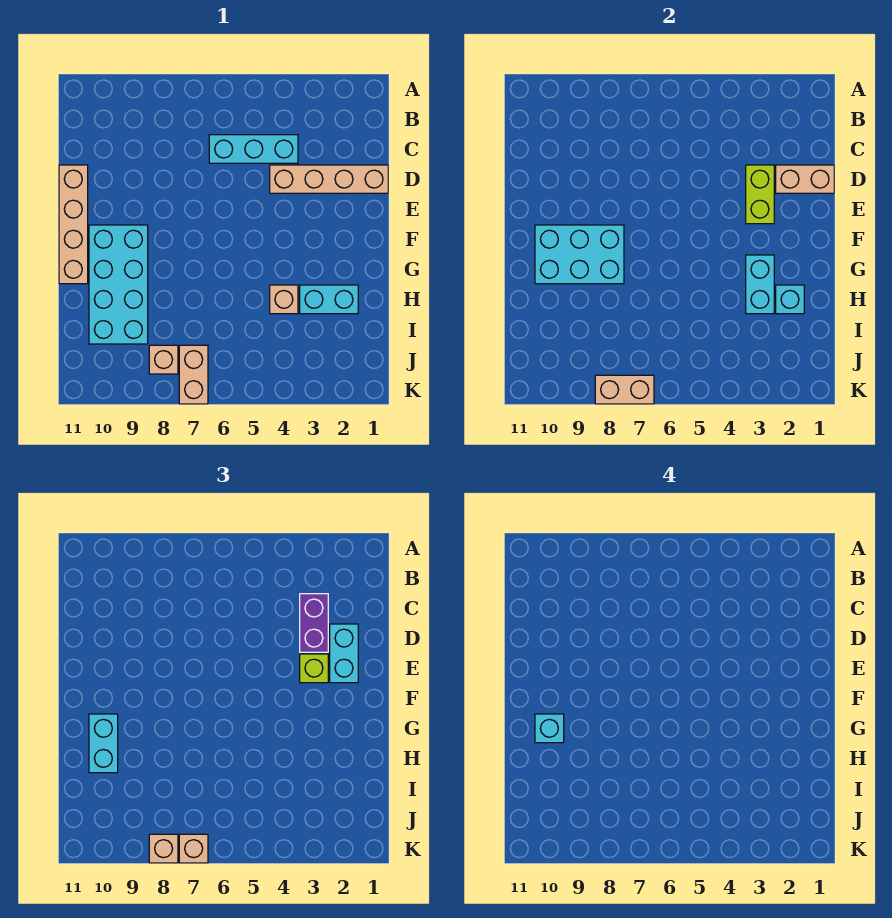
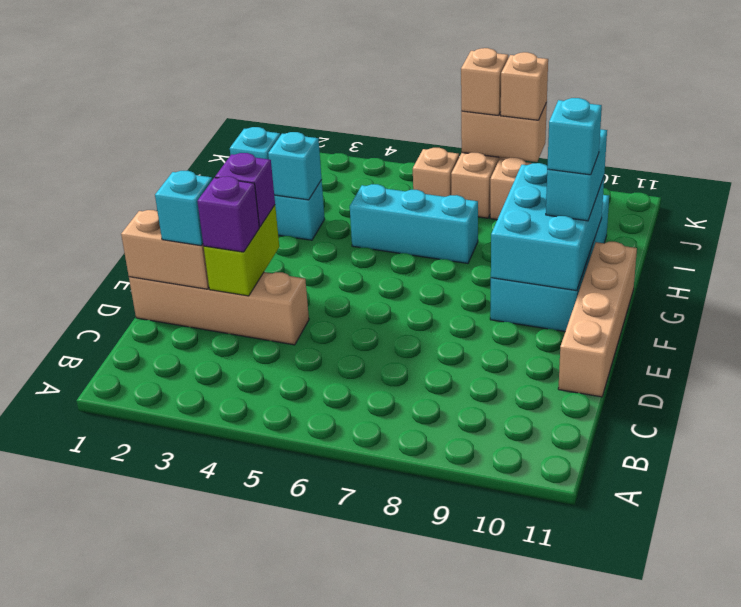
purple 1x2 brick [300,594,328,652] -> purple 1x1 brick [197,176,259,252]
cyan 1x3 brick [209,135,298,163] -> cyan 1x3 brick moved to [350,184,478,263]
cyan 1x2 brick [330,624,358,683] -> cyan 1x1 brick [155,171,213,246]
lime 1x1 brick [300,654,328,683] -> purple 1x1 brick [215,153,275,227]
cyan 2x3 brick [535,225,624,284] -> cyan 2x3 brick turned to [491,163,604,291]
cyan 1x2 brick [746,255,774,314] -> cyan 1x1 brick [268,132,322,200]
tan 1x1 brick [270,285,298,314] -> tan 1x1 brick moved to [413,148,459,197]

